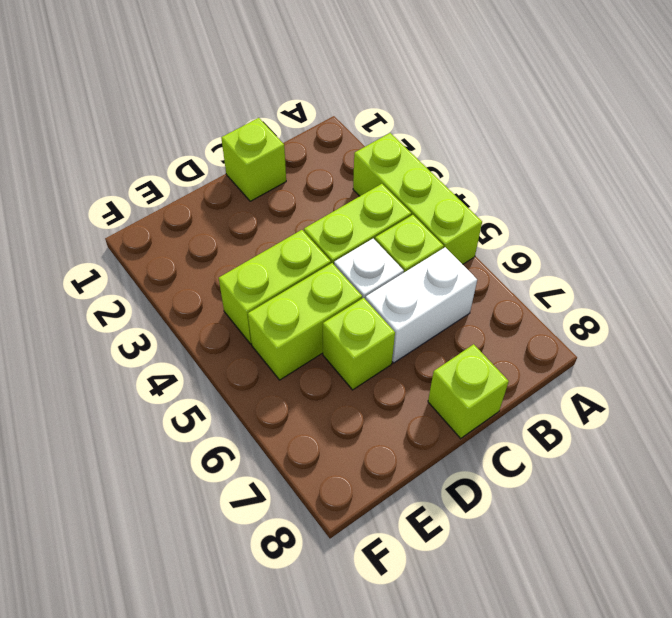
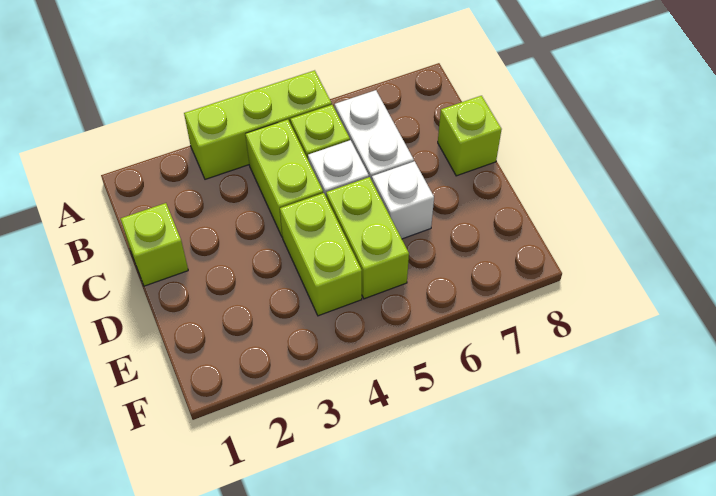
lime 1x1 brick [323,298,395,390] -> white 1x1 brick [372,161,434,239]

